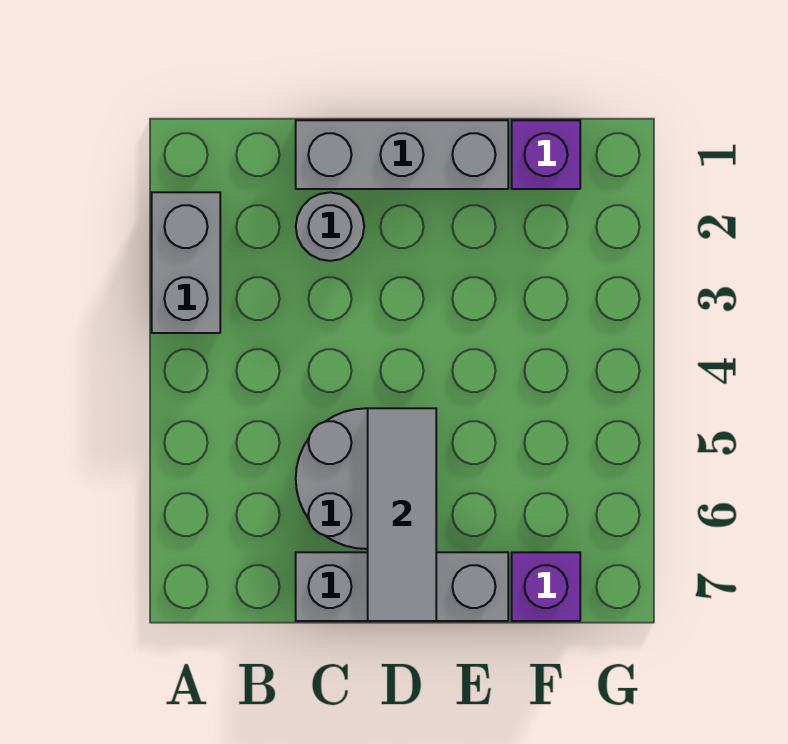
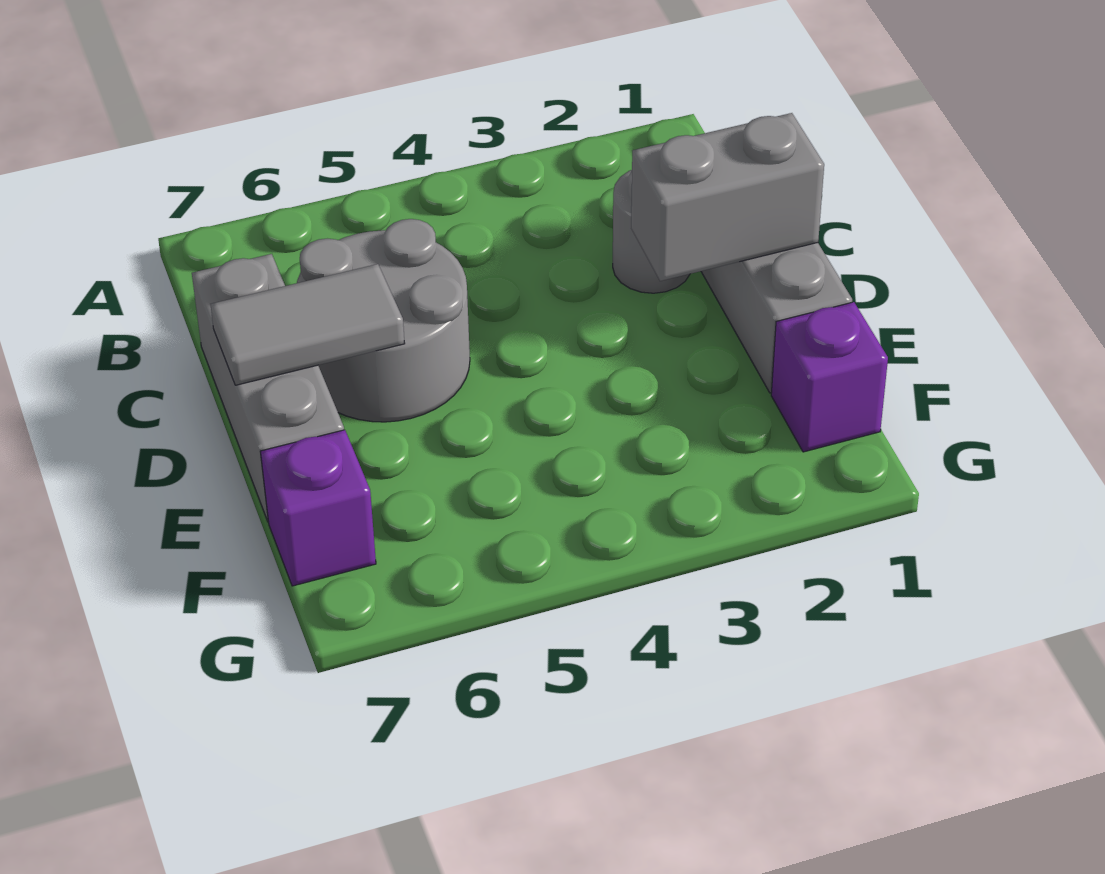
grey 1x2 brick [152,192,220,333] -> grey 1x2 brick moved to [631,113,824,281]
grey 1x3 tile [368,408,436,621] -> grey 1x2 tile [210,264,405,385]

